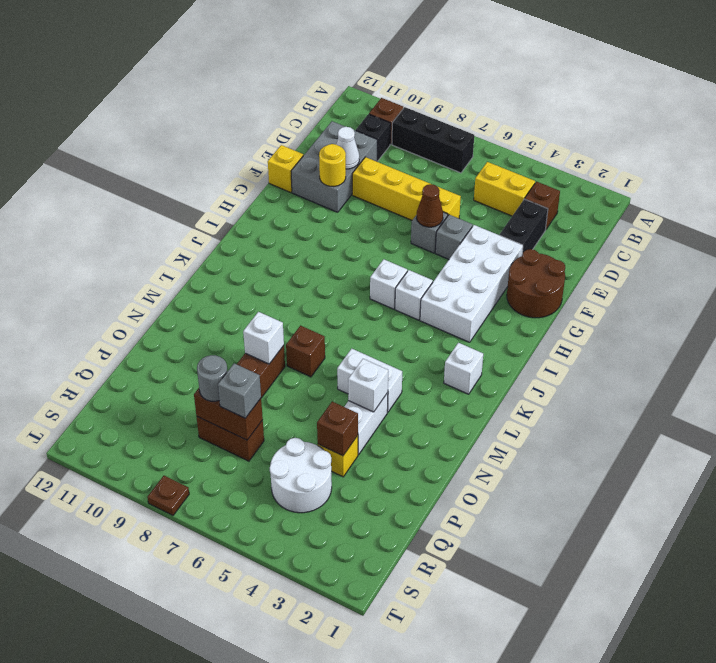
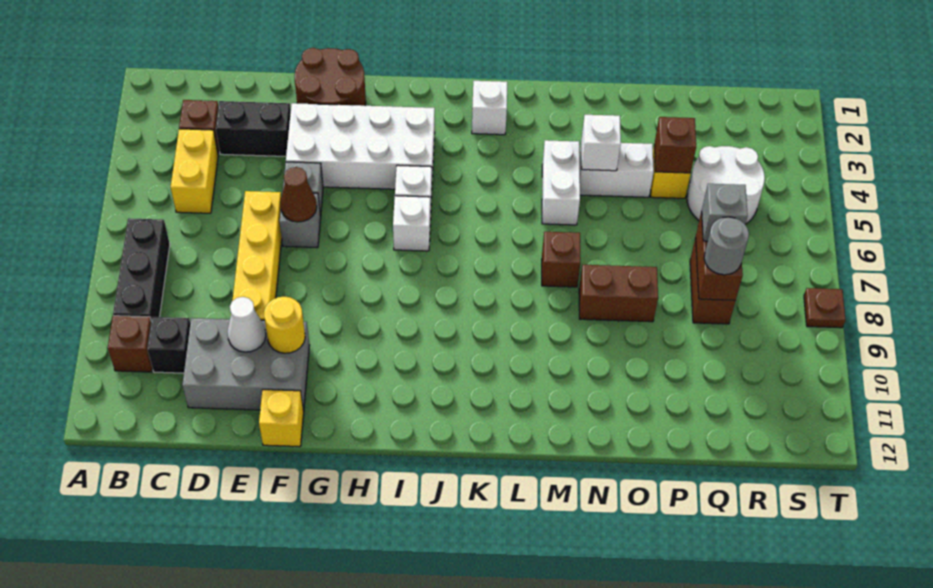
white 1x1 brick [243,312,284,364] -> none

